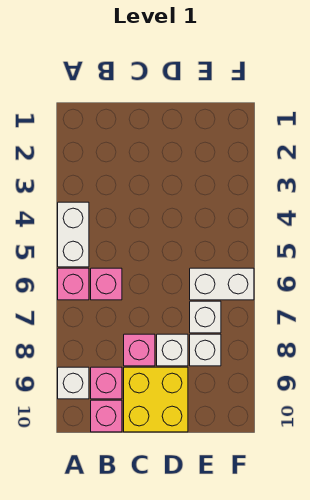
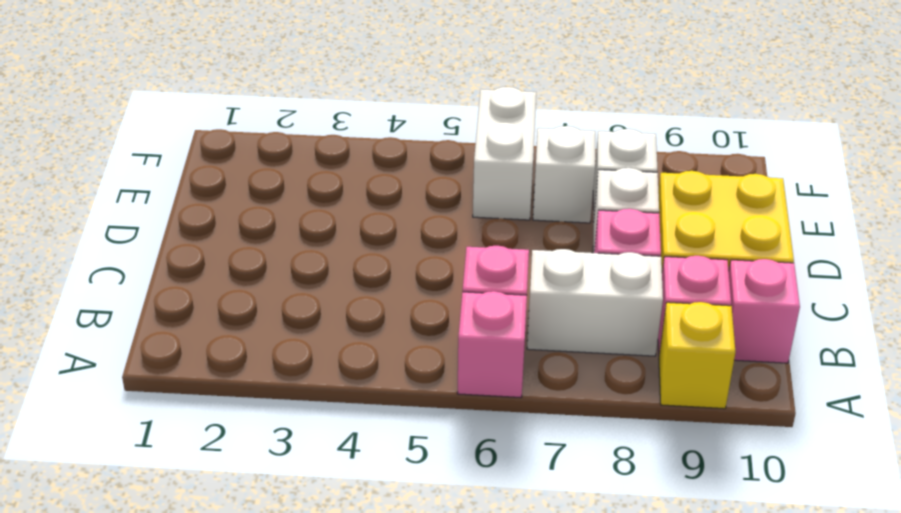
white 1x2 brick [58,202,89,267] -> white 1x2 brick moved to [527,249,663,356]
white 1x1 brick [58,367,89,399] -> yellow 1x1 brick [659,302,735,409]

